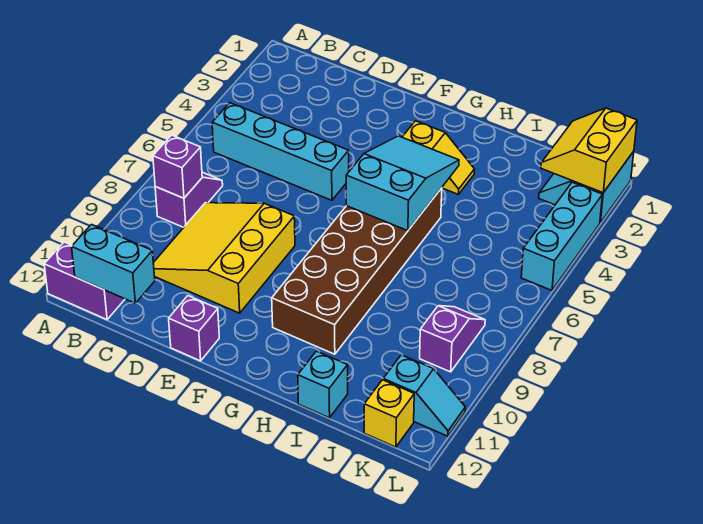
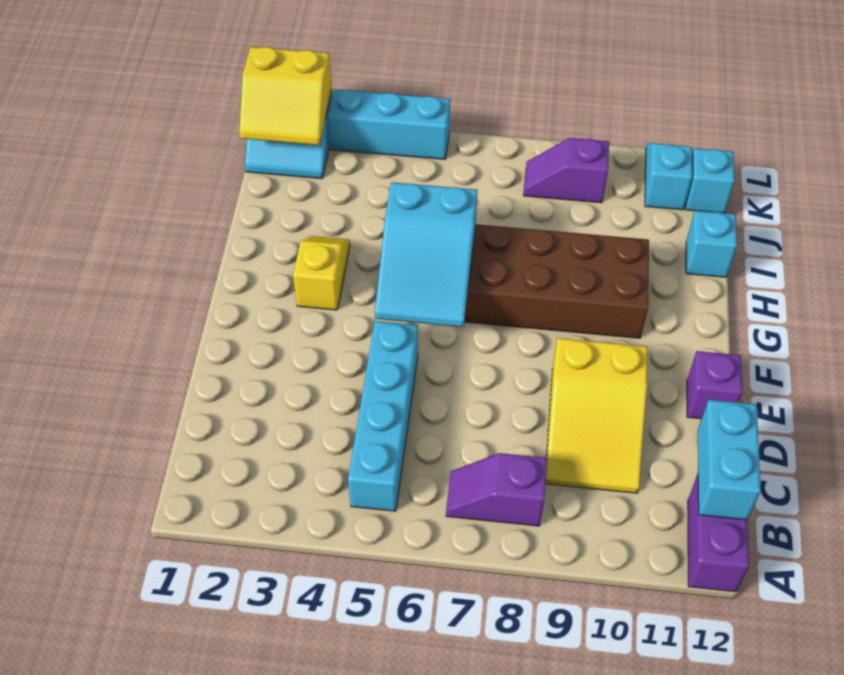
purple 1x1 brick [153,135,202,198] -> none
yellow 3x3 slope [153,203,295,313] -> yellow 2x3 slope [545,338,648,493]
cyan 2x3 slope [346,136,459,231] -> cyan 2x3 slope turned to [375,182,477,327]
yellow 1x1 brick [364,380,414,447] -> cyan 1x1 brick [686,148,735,213]

